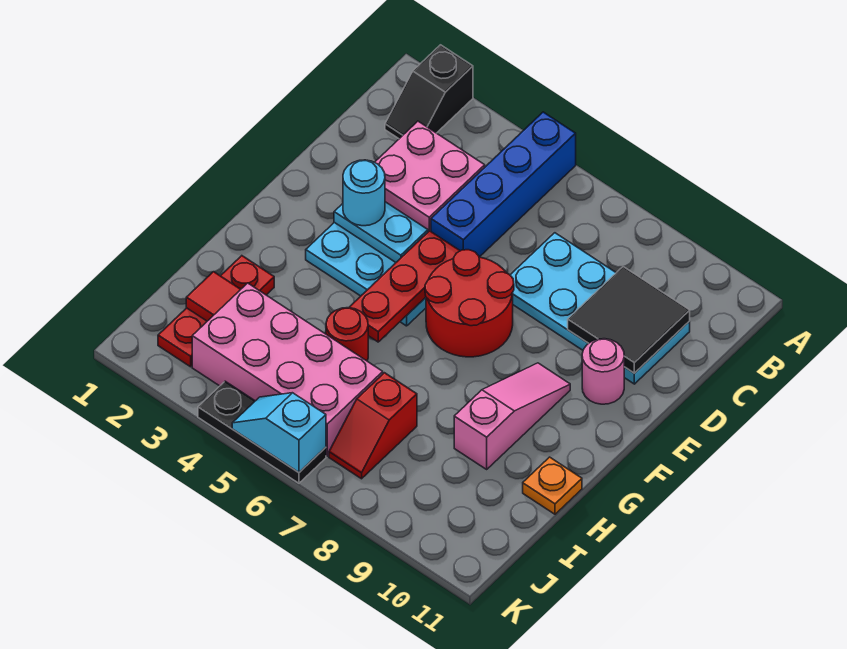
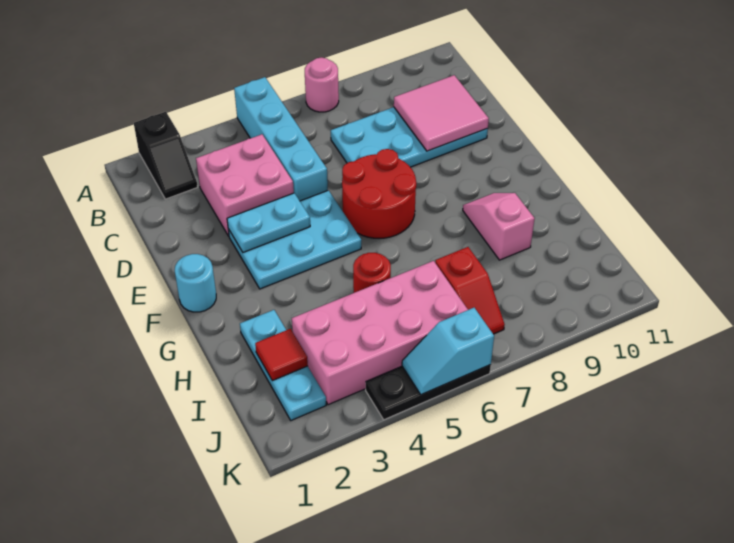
blue 1x4 brick [431,112,576,257] -> cyan 1x4 brick [234,77,328,201]
black 2x2 tile [568,267,690,373] -> pink 2x2 tile [394,75,489,151]
cyan 1x1 round brick [343,160,385,226] -> cyan 1x1 round brick moved to [175,254,216,312]
red 1x3 plate [349,231,460,342] -> none
pink 1x1 round brick [582,339,624,404] -> pink 1x1 round brick moved to [305,57,339,112]
pink 1x3 slope [454,363,570,469] -> pink 1x2 slope [463,193,535,260]
red 1x3 plate [158,256,274,367] -> cyan 1x3 plate [240,310,326,420]
orange 1x1 plate [523,457,582,514] -> none

